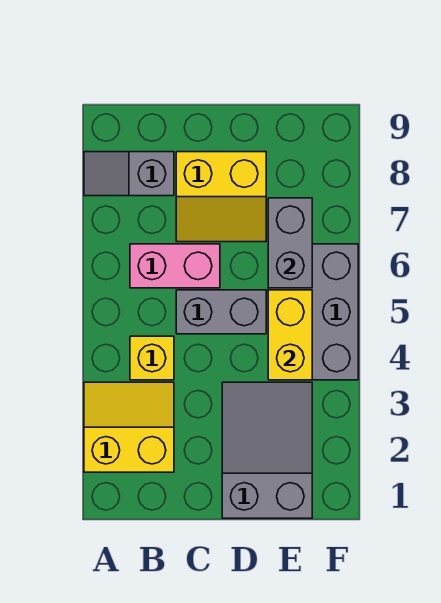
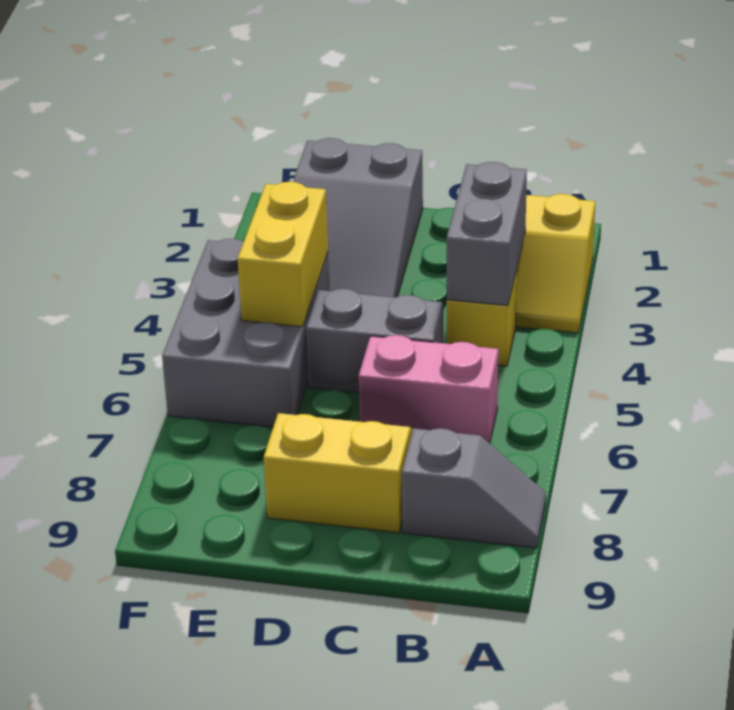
grey 1x2 brick [268,198,312,288] -> grey 1x2 brick moved to [447,162,527,306]

